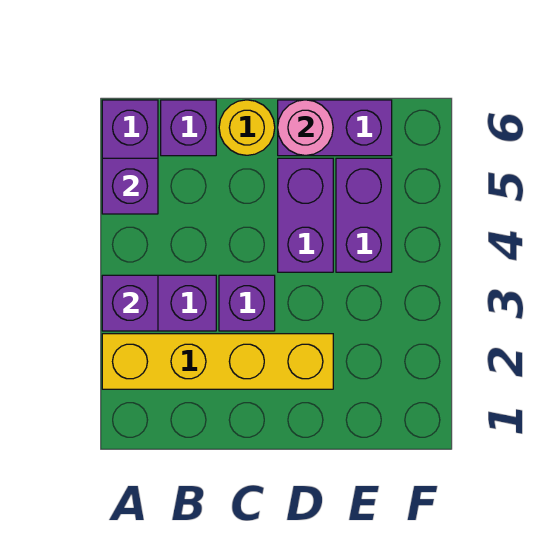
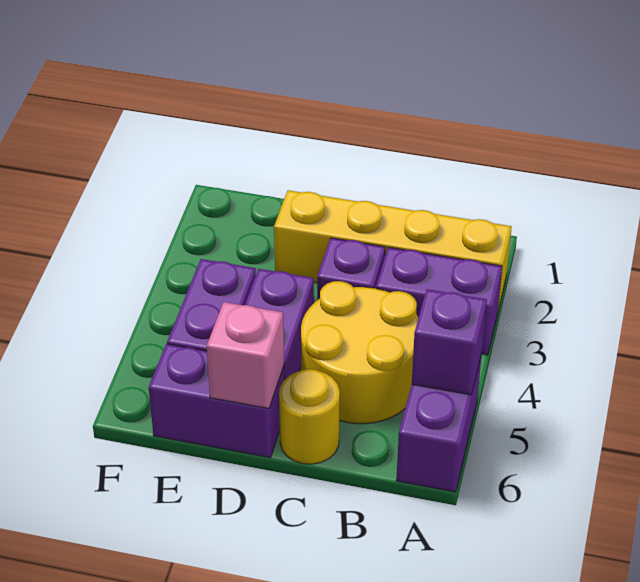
purple 1x1 brick [102,275,158,331] -> none
none -> yellow 2x2 round brick [301,281,419,424]
purple 1x1 brick [161,100,216,156] -> none
pink 1x1 round brick [278,100,333,155] -> pink 1x1 brick [207,302,284,408]

